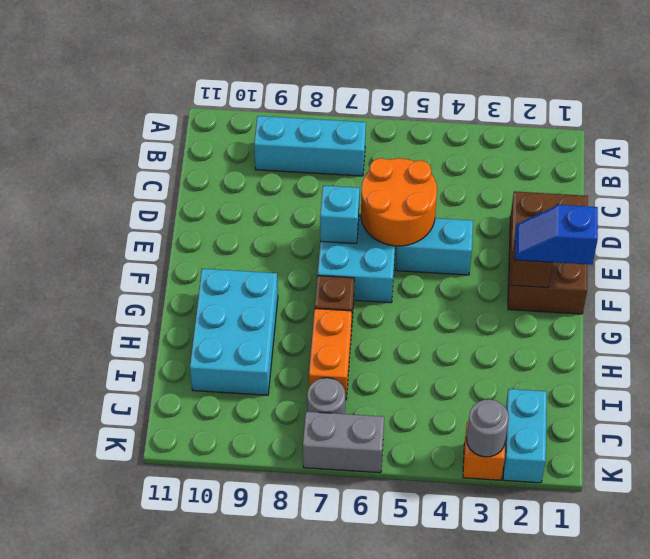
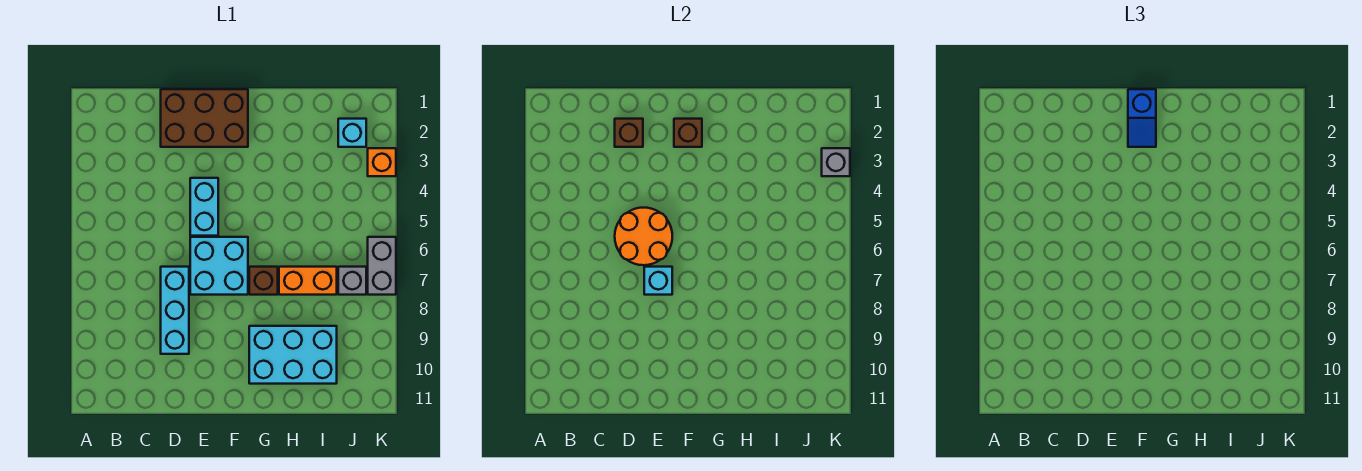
cyan 1x3 brick [254,116,366,176] -> cyan 1x3 brick moved to [161,267,189,354]
none -> brown 1x1 brick [615,119,643,147]
cyan 1x2 brick [503,389,547,483] -> cyan 1x1 brick [338,119,366,147]
grey 1x1 round brick [307,378,345,414] -> grey 1x1 brick [338,267,366,295]
grey 1x1 round brick [466,399,509,457] -> grey 1x1 brick [822,148,850,176]

